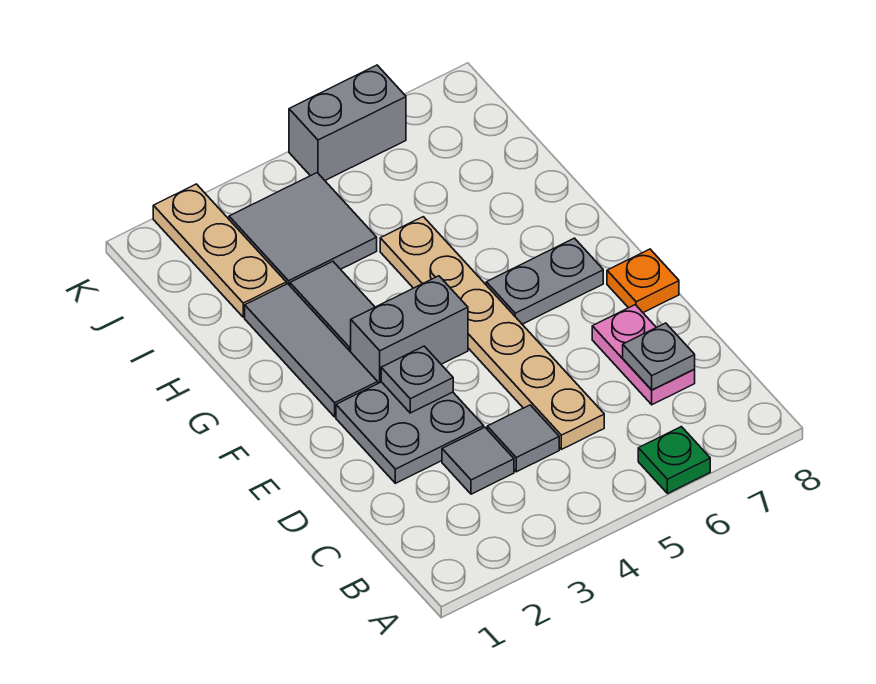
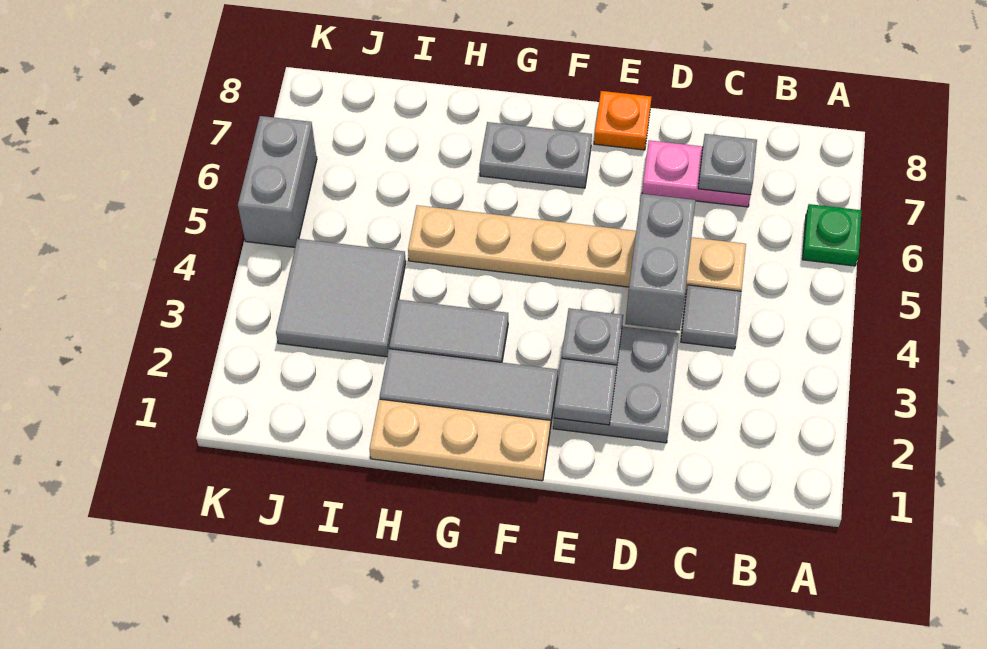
grey 1x1 tile [442,427,514,494] -> grey 1x1 tile moved to [554,358,617,425]
grey 1x2 brick [351,276,468,383] -> grey 1x2 brick moved to [625,194,696,331]
grey 1x2 plate [486,238,603,324] -> grey 1x2 plate turned to [480,122,592,188]
tan 1x3 plate [153,184,286,317] -> tan 1x3 plate moved to [370,399,551,481]

